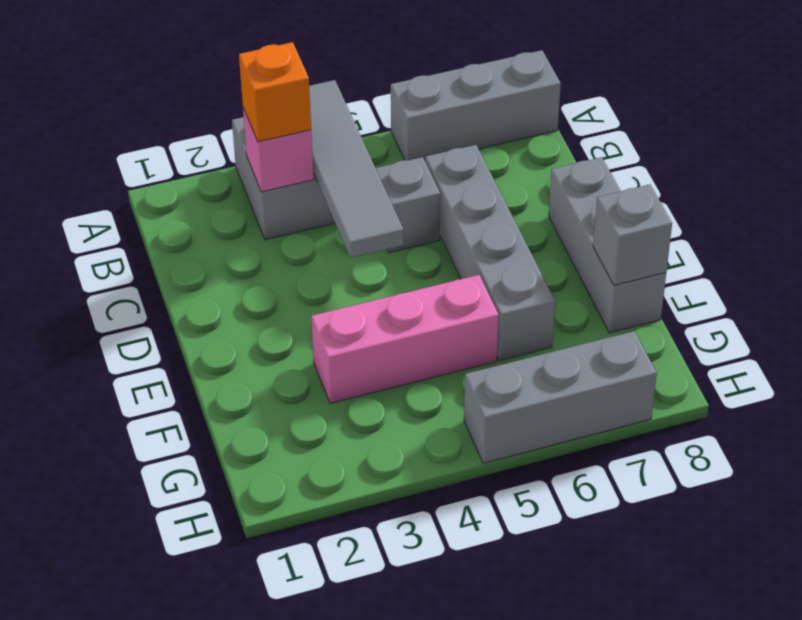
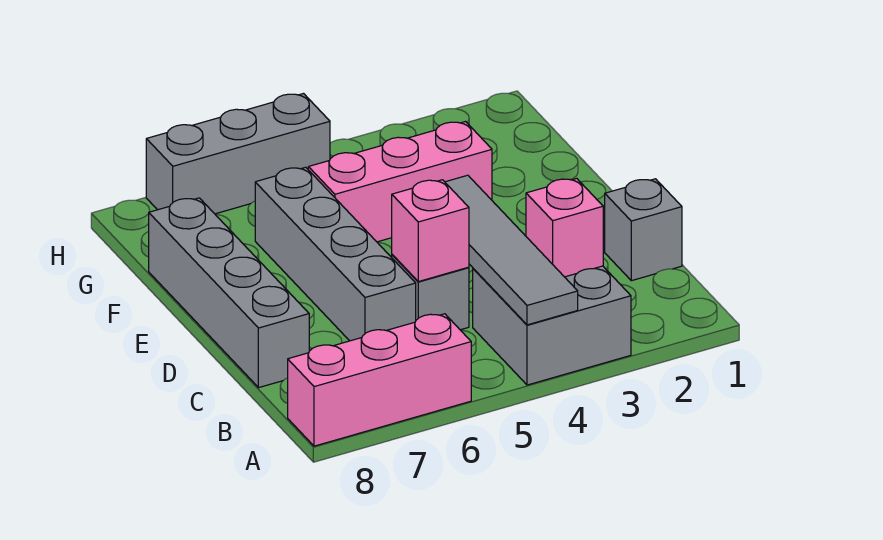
grey 1x3 brick [391,50,561,160] -> pink 1x3 brick [288,314,471,446]
orange 1x1 brick [239,42,311,142] -> none
none -> pink 1x1 brick [392,180,469,282]
grey 1x3 brick [549,157,666,333] -> grey 1x4 brick [149,198,309,388]
grey 1x1 brick [593,184,672,285] -> grey 1x1 brick moved to [605,179,682,281]

